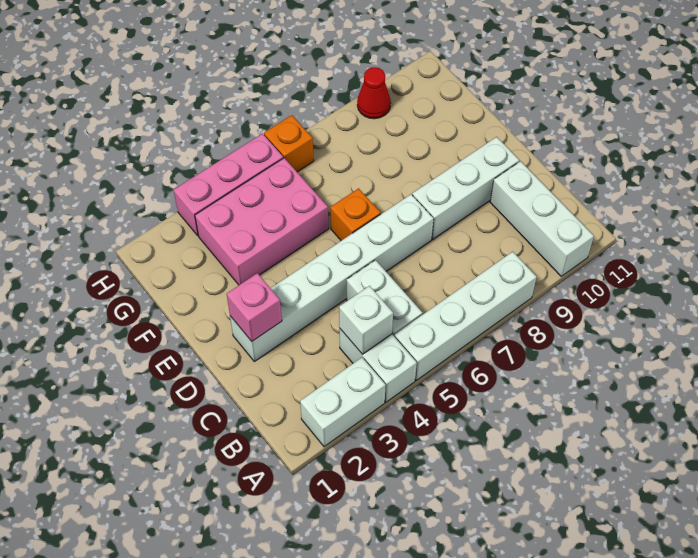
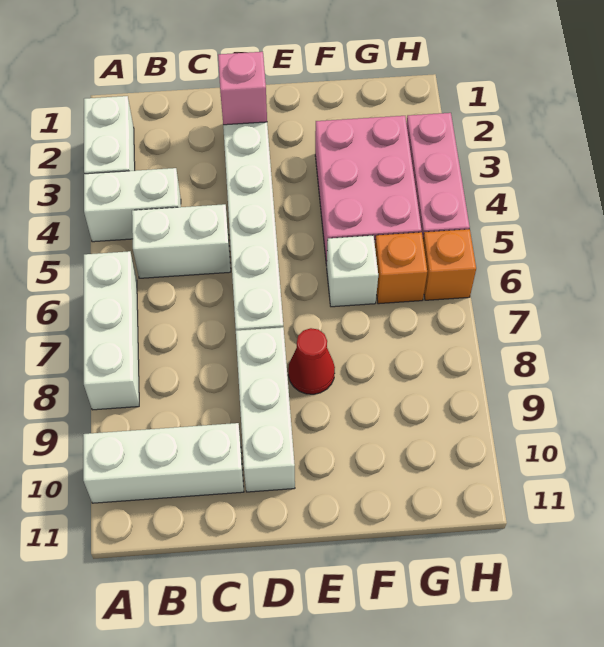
white 1x4 brick [395,252,537,380] -> white 1x3 brick [84,251,139,410]
white 1x1 brick [339,286,393,355] -> white 1x1 brick moved to [327,235,378,307]
orange 1x1 brick [330,188,381,241] -> orange 1x1 brick moved to [375,232,427,304]
red 1x1 cone [357,67,391,119] -> red 1x1 cone moved to [288,328,335,394]

